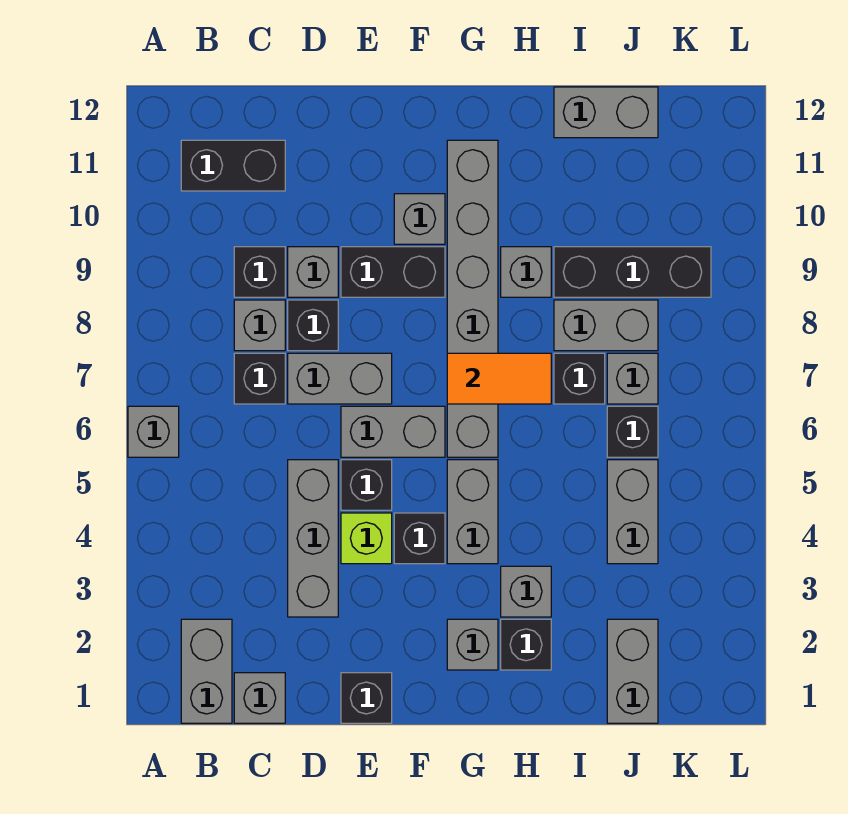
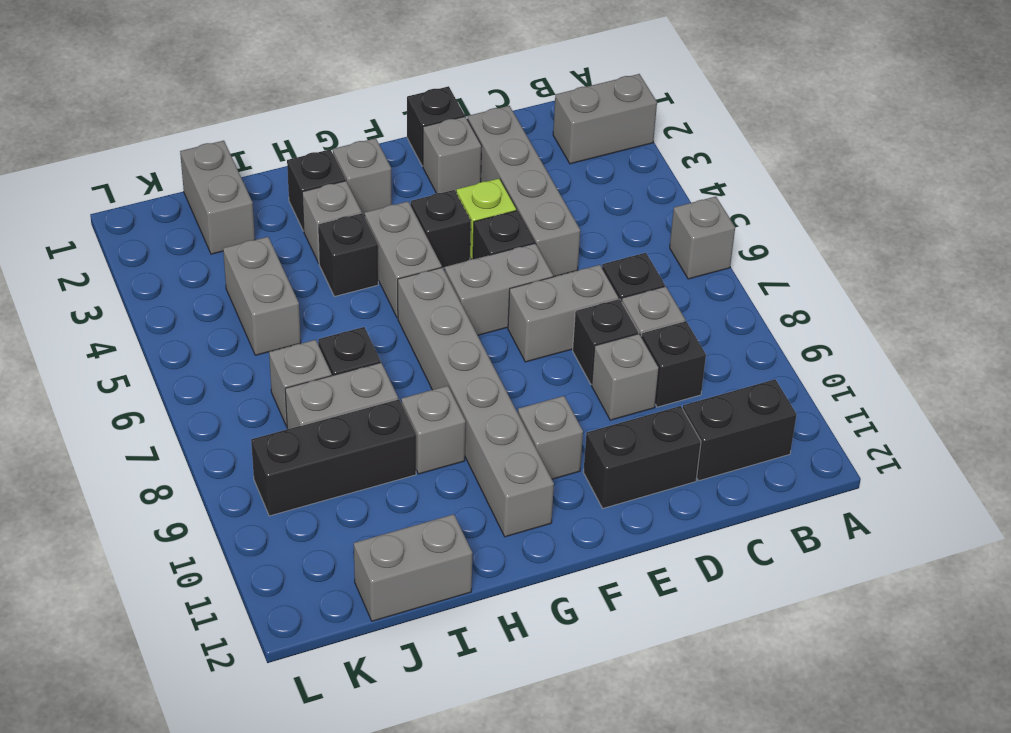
grey 1x2 brick [181,619,232,723] -> grey 1x2 brick turned to [553,74,657,164]
grey 1x1 brick [234,673,285,723] -> grey 1x1 brick moved to [423,117,482,193]
grey 1x3 brick [288,460,338,617] -> grey 1x4 brick [467,106,580,277]
black 1x2 brick [341,247,445,297] -> black 1x2 brick moved to [583,406,701,508]
orange 1x2 tile [447,353,551,404] -> none
black 1x1 brick [607,406,658,457] -> black 1x1 brick moved to [318,213,378,296]

